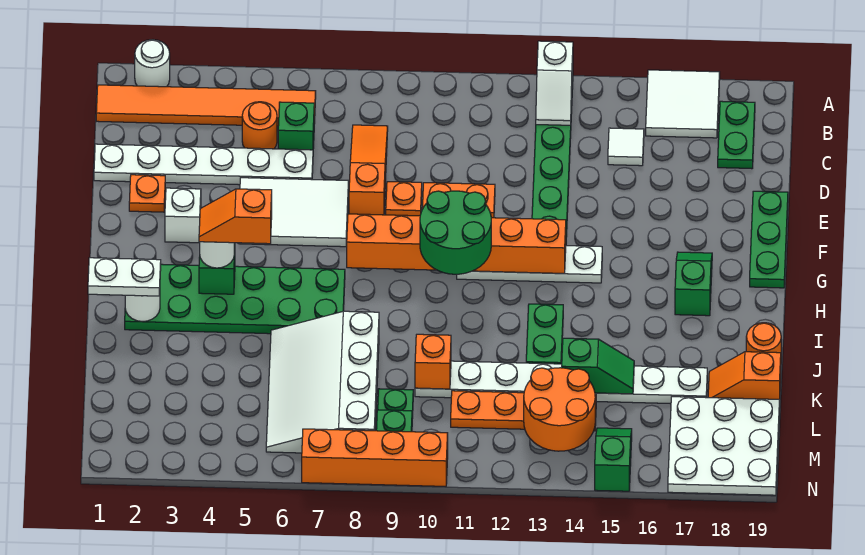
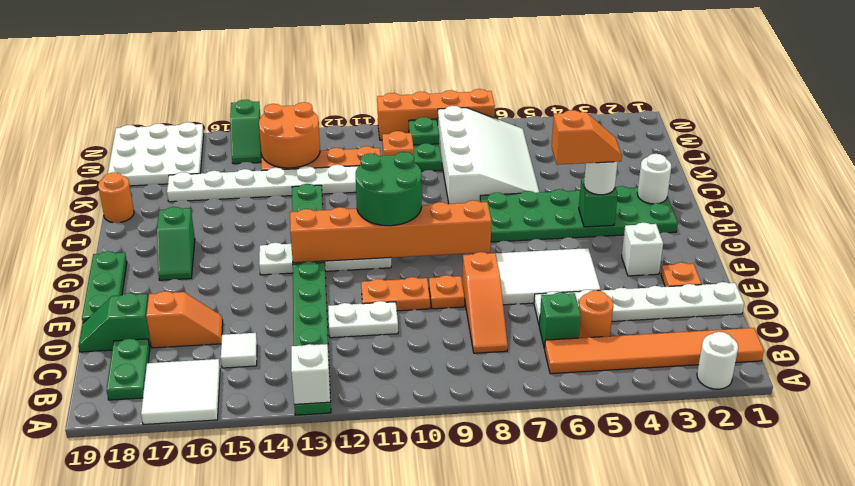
white 1x2 plate [88,258,161,296] -> white 1x2 plate moved to [328,301,398,338]
green 1x2 slope [562,338,634,394] -> green 1x2 slope moved to [78,293,151,352]
orange 1x2 slope [708,352,781,399] -> orange 1x2 slope moved to [146,291,223,348]

